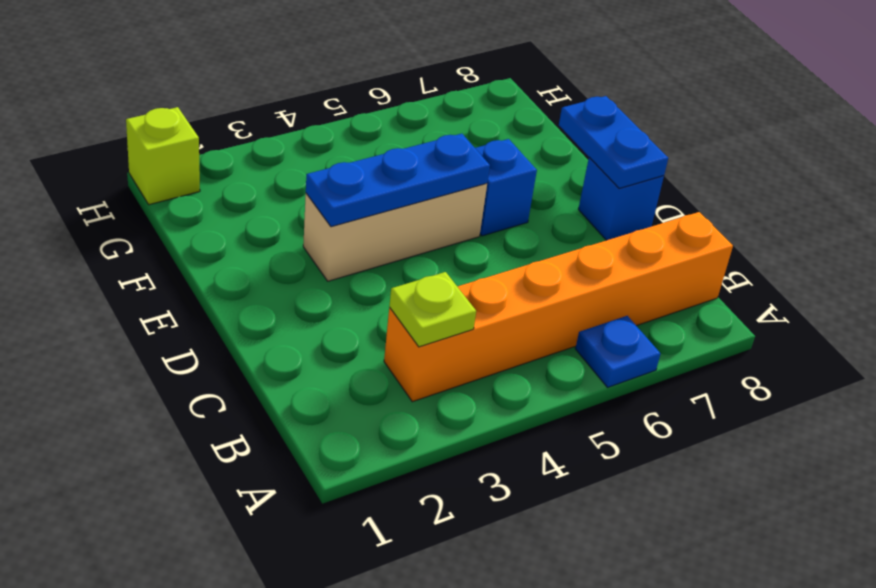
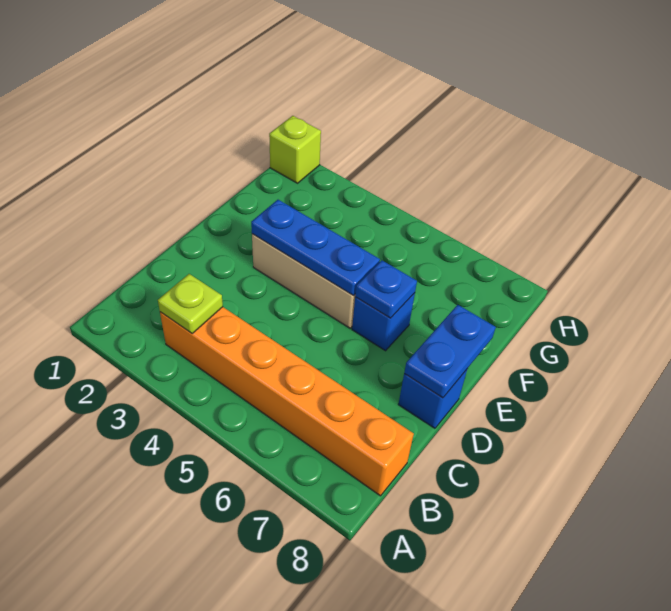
blue 1x1 plate [575,316,661,387] -> blue 1x1 plate moved to [355,260,417,318]

